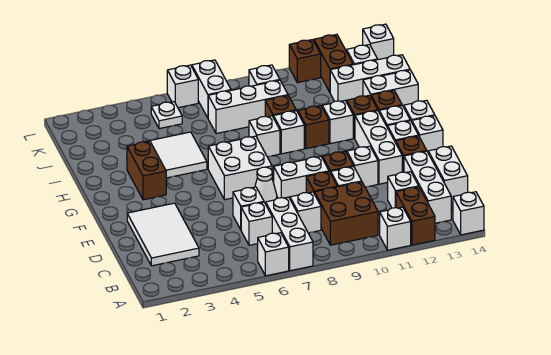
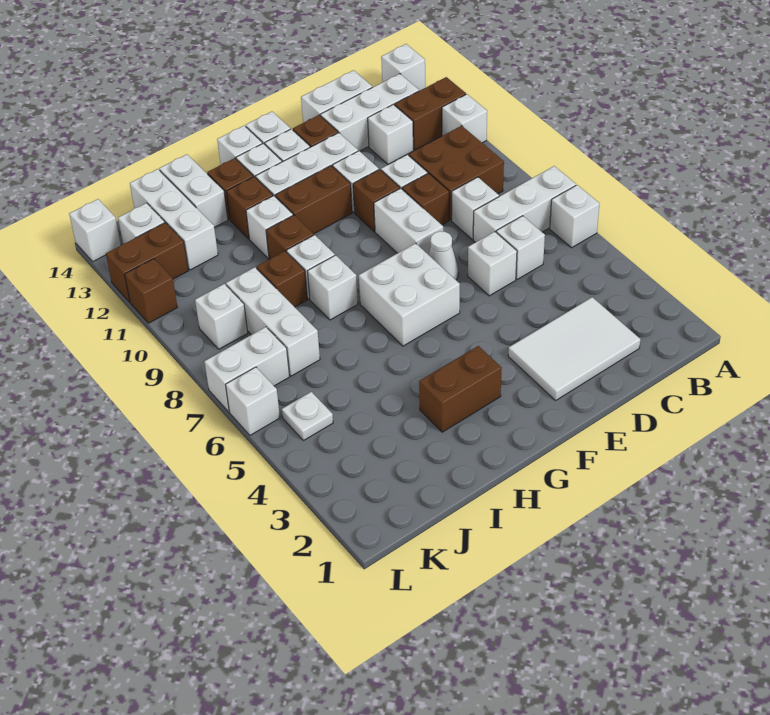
none -> brown 1x2 brick [275,166,352,234]
white 2x2 tile [145,132,207,178] -> none

